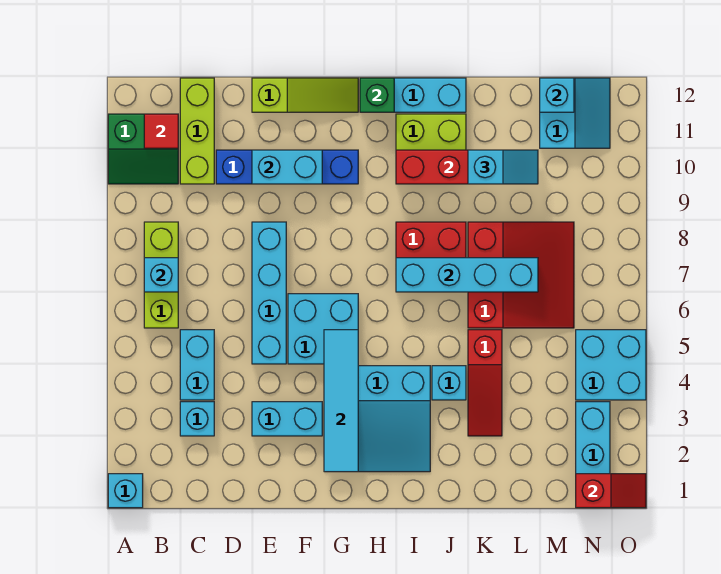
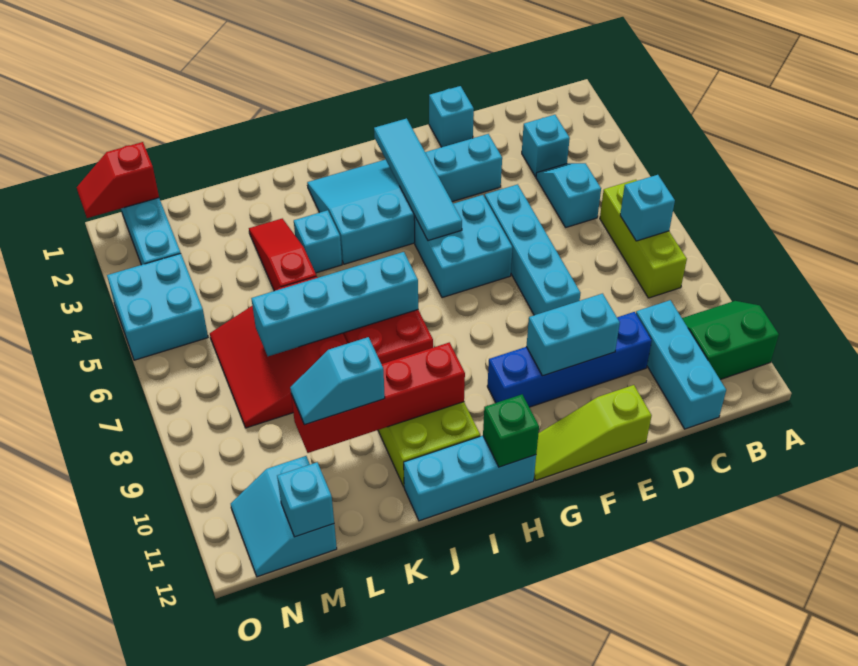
cyan 1x1 brick [108,474,143,508] -> cyan 1x1 brick moved to [429,86,474,147]
red 1x1 tile [144,114,178,148] -> none
cyan 1x2 brick [180,330,214,400] -> cyan 1x2 slope [536,163,601,227]
lime 1x3 brick [180,78,214,184] -> cyan 1x3 brick [636,300,726,429]

